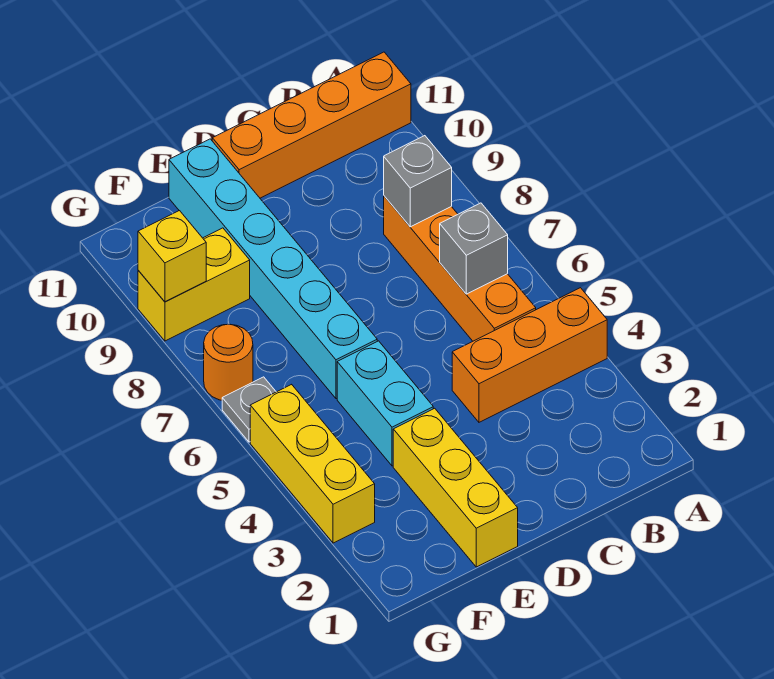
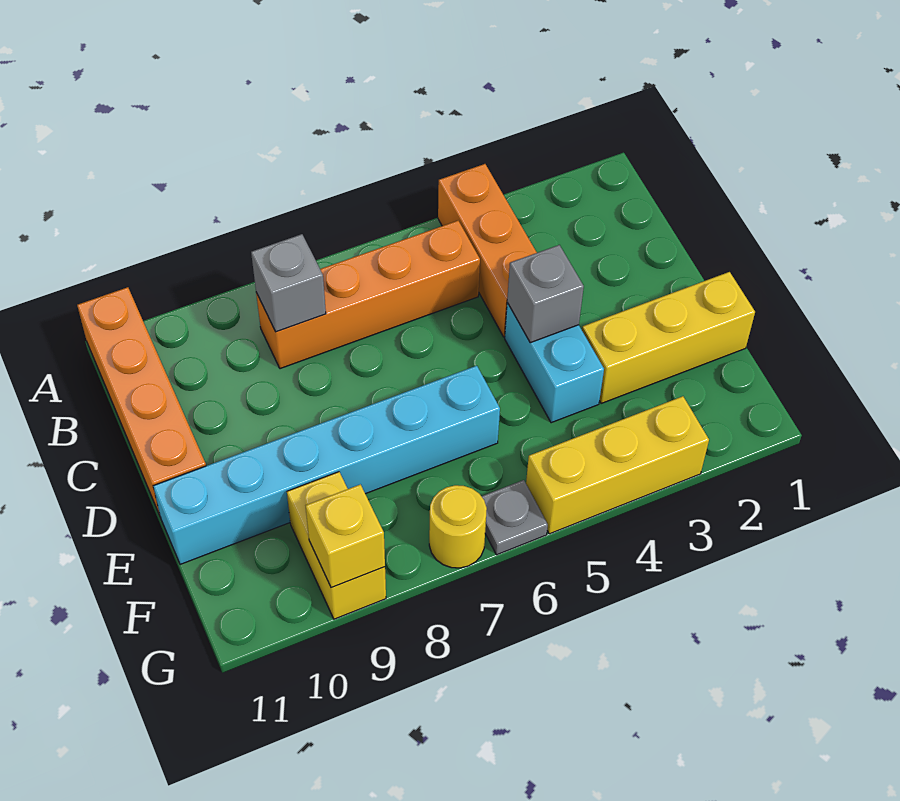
grey 1x1 brick [440,203,508,294] -> grey 1x1 brick moved to [507,245,584,343]
cyan 1x2 brick [337,341,433,466] -> cyan 1x2 brick turned to [505,303,604,423]
orange 1x1 round brick [204,324,253,400] -> yellow 1x1 round brick [429,485,487,568]

